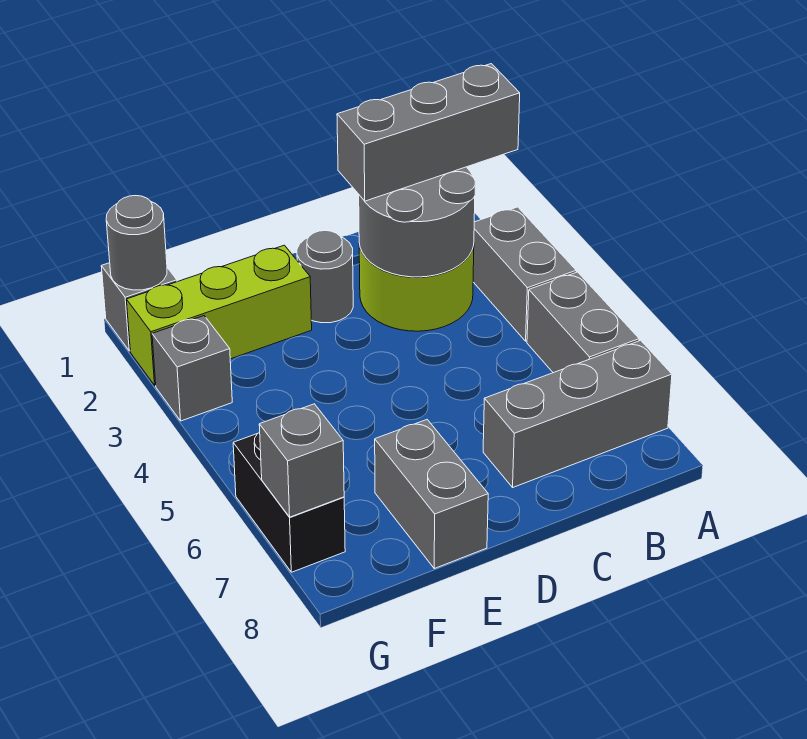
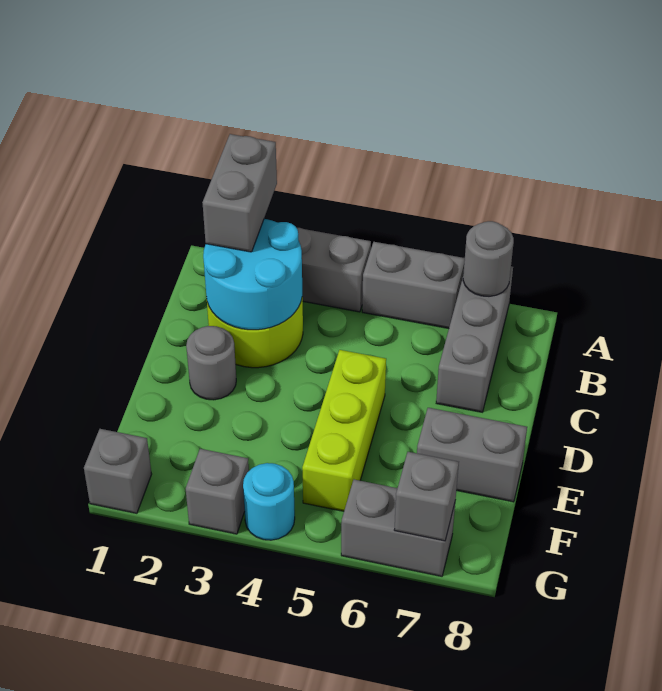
grey 1x3 brick [337,64,520,201] -> grey 1x2 brick [202,134,277,252]
grey 2x2 round brick [359,167,475,277] -> cyan 2x2 round brick [203,219,302,330]
lime 1x3 brick [126,245,312,385] -> lime 1x3 brick moved to [302,350,386,511]
grey 1x1 round brick [106,196,167,290] -> grey 1x1 round brick moved to [463,221,514,296]
none -> cyan 1x1 round brick [243,463,295,540]
black 1x2 brick [233,432,345,572] -> grey 1x2 brick [341,480,455,576]

